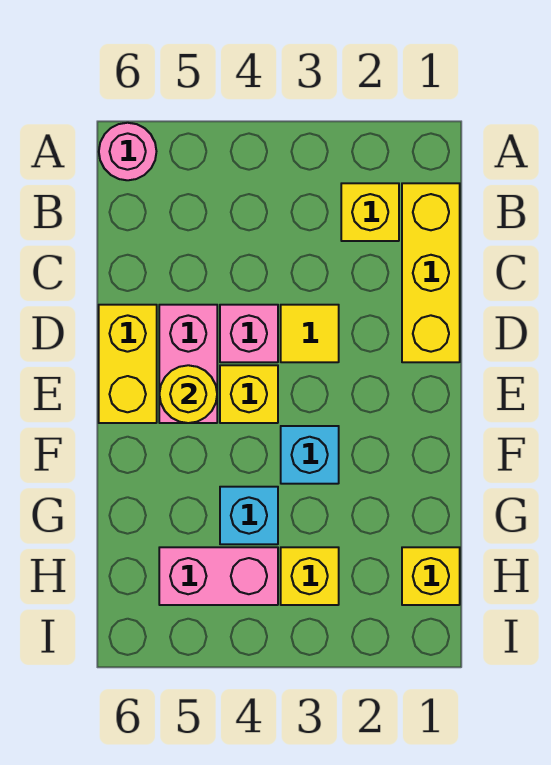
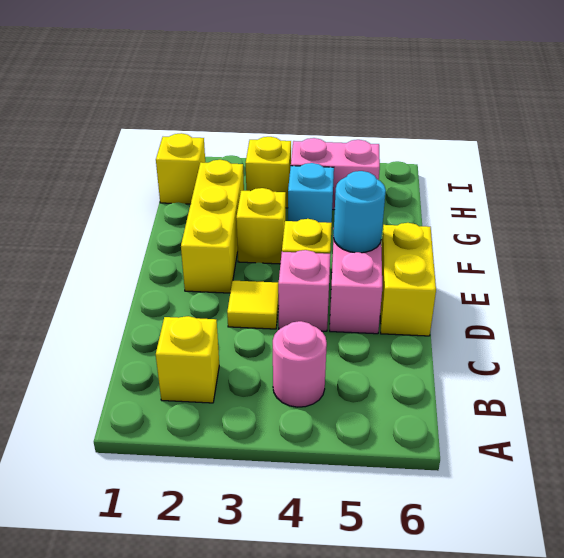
pink 1x1 round brick [99,123,156,180] -> pink 1x1 round brick moved to [273,321,327,407]
yellow 1x3 brick [402,183,460,362] -> yellow 1x3 brick moved to [181,160,244,293]
yellow 1x1 round brick [159,365,217,423] -> cyan 1x1 round brick [333,171,386,253]
cyan 1x1 brick [281,426,339,484] -> yellow 1x1 brick [236,188,286,264]

